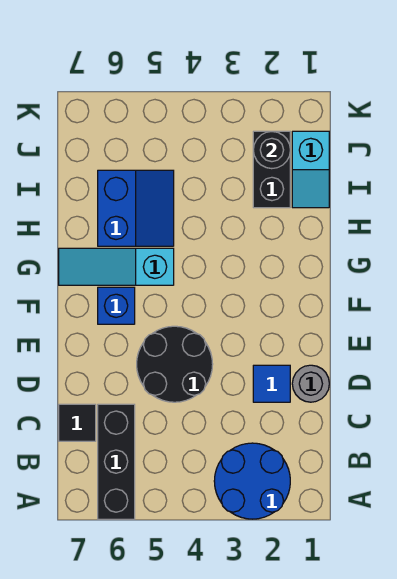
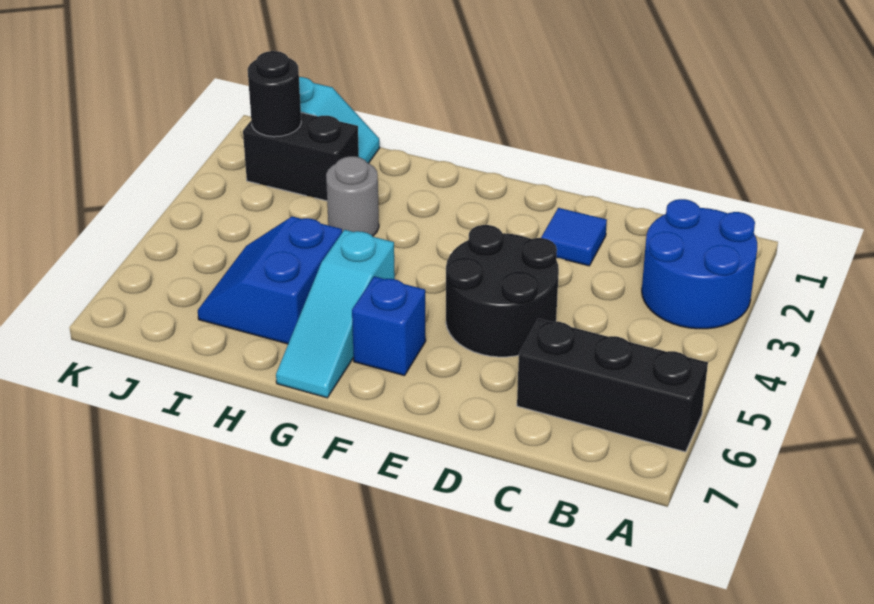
black 1x1 tile [59,404,96,441] -> none
grey 1x1 round brick [292,365,329,402] -> grey 1x1 round brick moved to [326,156,379,236]
blue 2x2 slope [98,170,174,246] -> blue 2x2 slope turned to [198,217,342,344]

